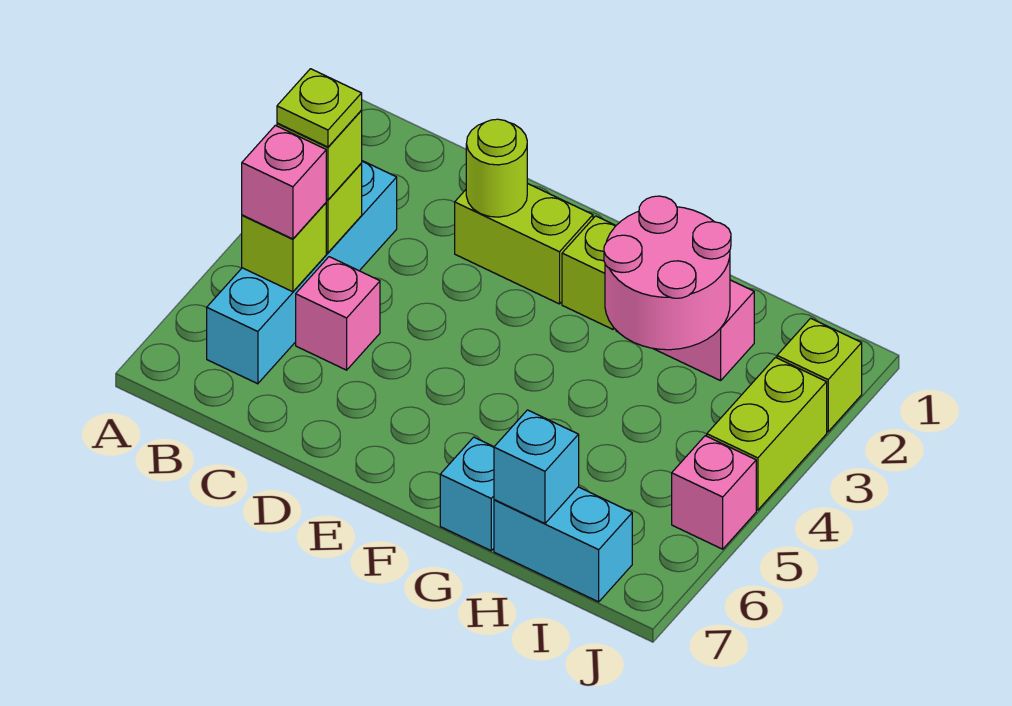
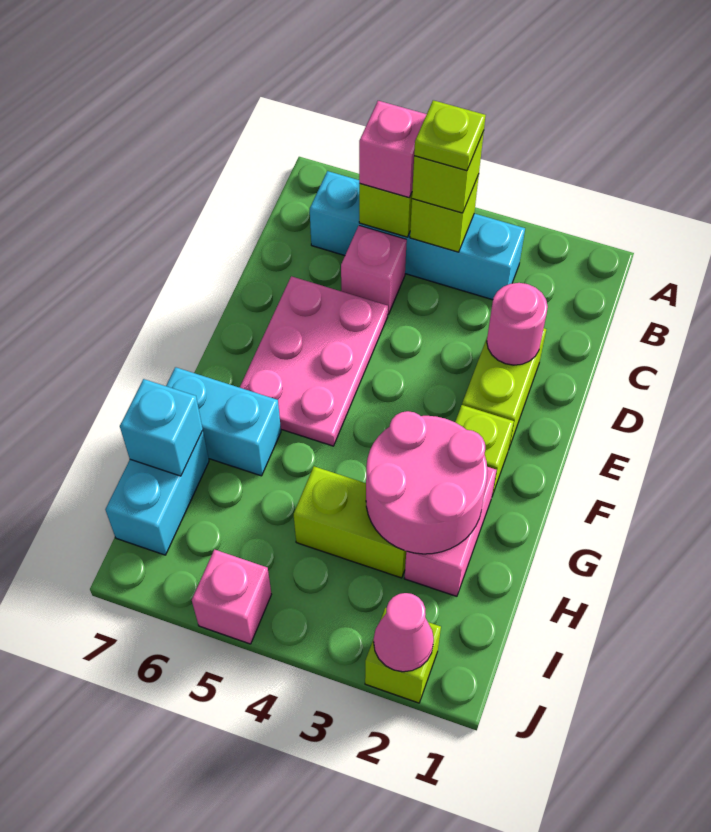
lime 1x1 round brick [466,119,527,217] -> pink 1x1 round brick [487,283,548,365]
none -> pink 2x3 plate [240,276,388,446]
cyan 1x1 brick [440,437,494,551] -> cyan 1x2 brick [166,367,281,476]
none -> pink 1x1 cone [374,593,434,672]
lime 1x2 brick [707,358,827,510] -> lime 1x2 brick moved to [294,466,407,578]

